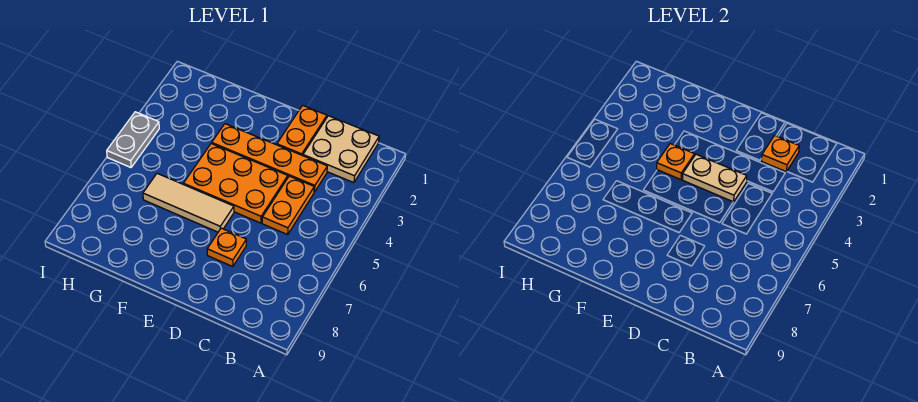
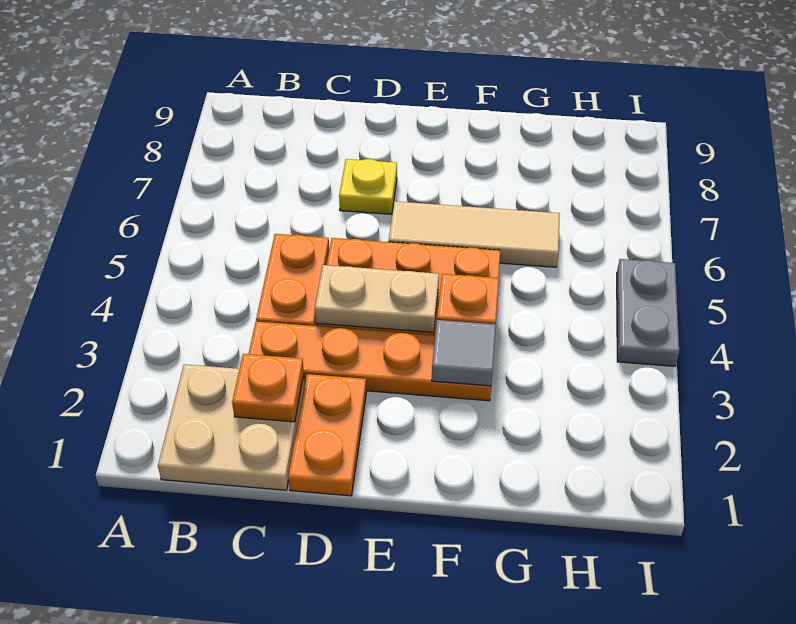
orange 1x1 plate [207,228,246,267] -> yellow 1x1 plate [339,159,397,214]
none -> grey 1x1 tile [432,320,496,386]

